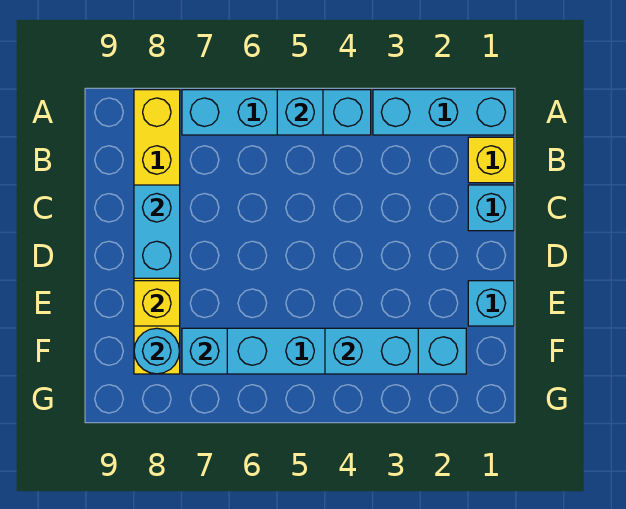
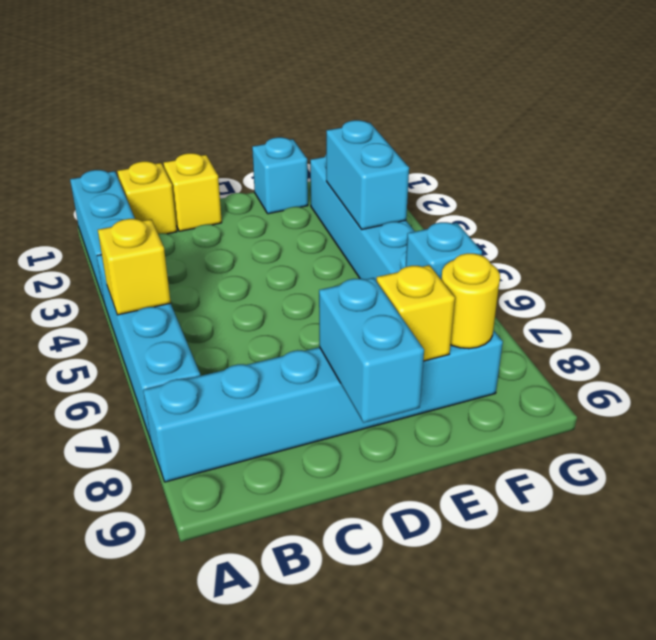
cyan 1x1 brick [277,90,323,135] -> yellow 1x1 brick [98,219,171,315]
yellow 1x6 brick [134,90,180,374] -> cyan 1x6 brick [143,330,503,482]
cyan 1x1 brick [468,185,514,231] -> yellow 1x1 brick [164,153,222,231]
cyan 1x2 brick [134,185,180,278] -> cyan 1x2 brick turned to [319,278,424,423]
cyan 1x1 round brick [134,328,180,374] -> yellow 1x1 round brick [441,253,500,349]

